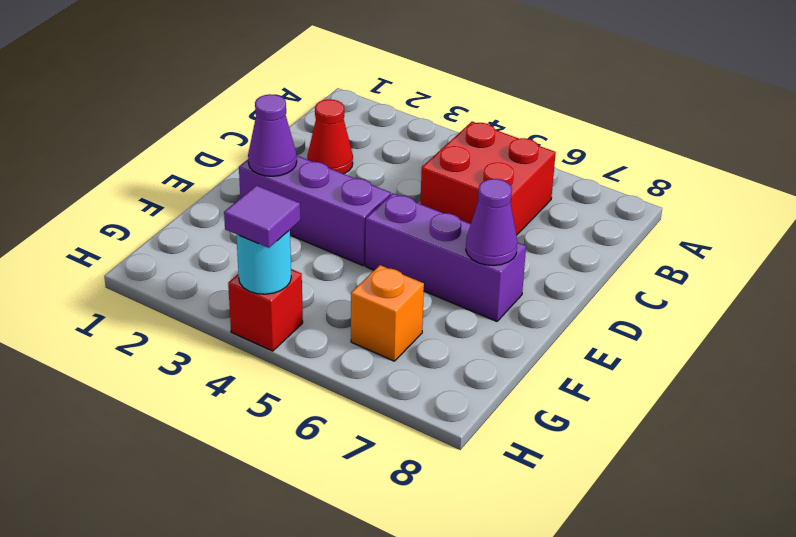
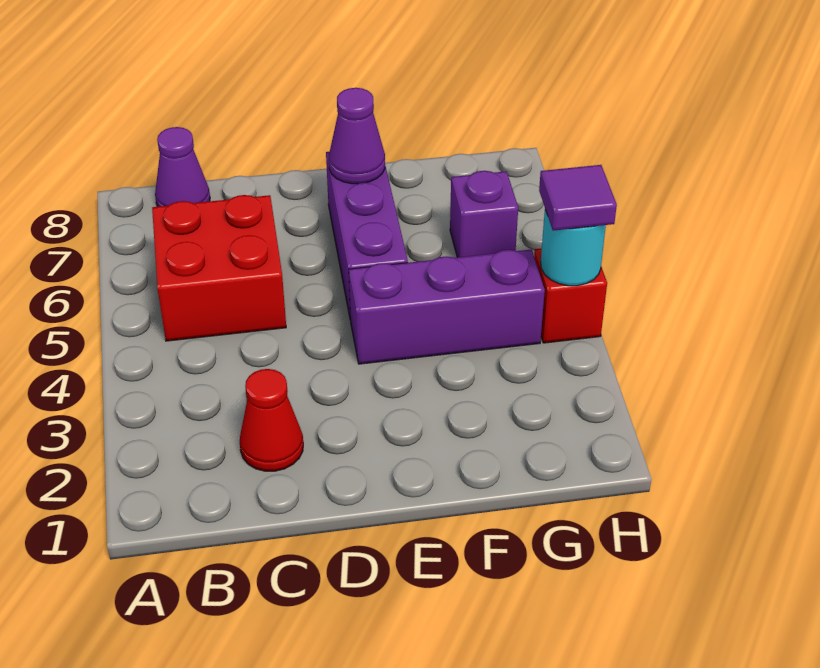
purple 1x3 brick [239,156,391,266] -> purple 1x3 brick turned to [349,249,545,364]
purple 1x1 cone [248,94,297,176] -> purple 1x1 cone moved to [155,127,210,207]
orange 1x1 brick [351,265,424,361] -> purple 1x1 brick [450,171,518,257]

